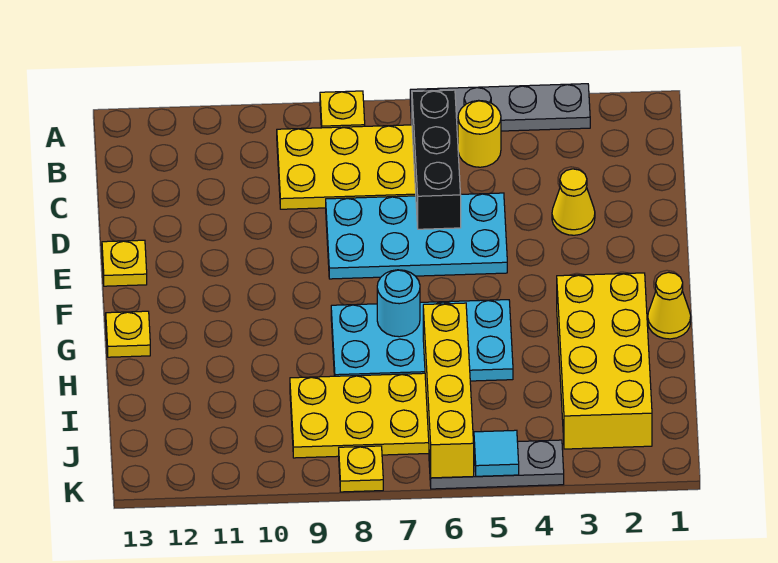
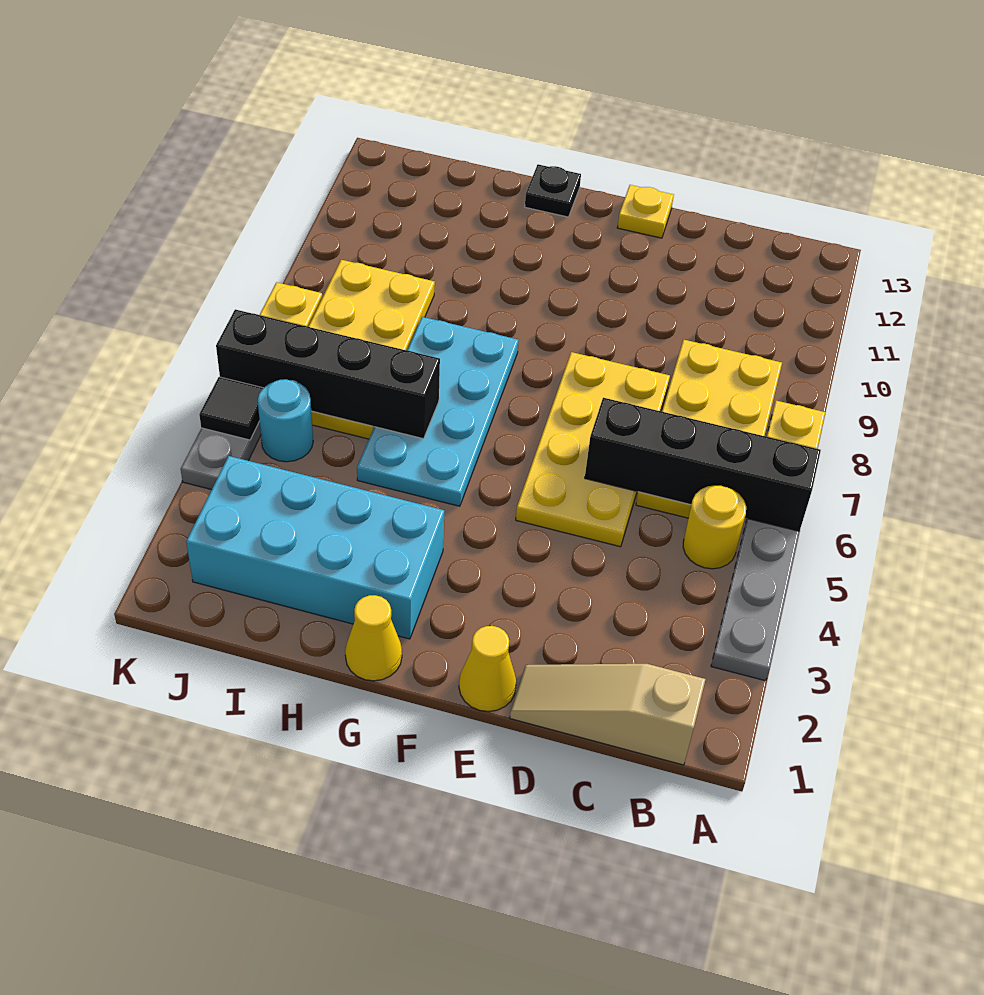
none -> tan 1x3 slope [510,664,706,765]
black 1x3 brick [412,90,461,229] -> black 1x4 brick [585,398,821,531]
yellow 1x1 cone [552,169,595,235] -> yellow 1x1 cone moved to [459,626,516,712]
cyan 2x4 plate [326,193,507,279] -> yellow 2x4 plate [516,352,670,547]
yellow 2x4 brick [557,273,652,449] -> cyan 2x4 brick [186,456,444,639]
cyan 1x1 round brick [377,270,420,337] -> cyan 1x1 round brick moved to [258,379,313,462]
yellow 1x1 plate [106,311,150,357] -> black 1x1 plate [525,164,581,217]
yellow 1x4 brick [423,303,474,478] -> black 1x4 brick [216,309,440,439]
cyan 1x1 tile [474,430,519,476] -> black 1x1 tile [199,377,263,440]

